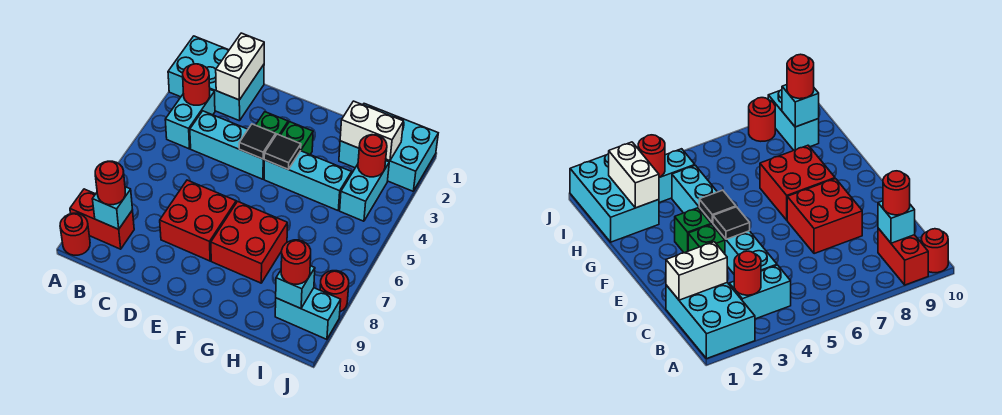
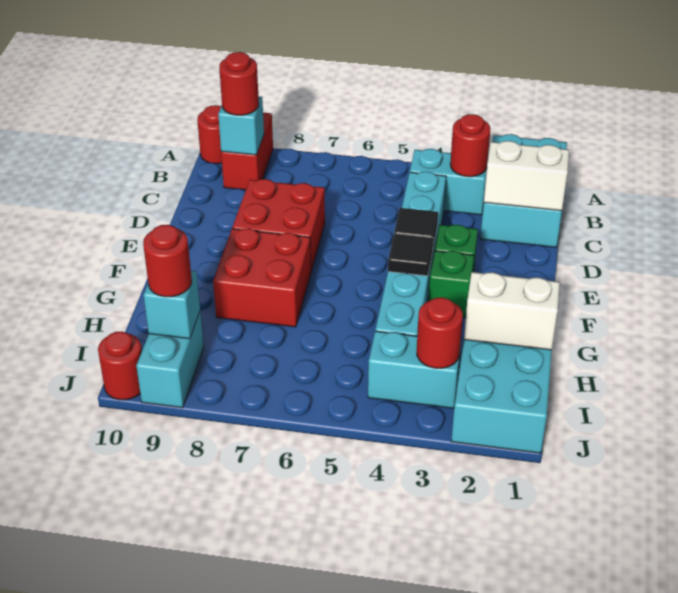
white 1x2 brick [340,101,404,161] -> white 1x2 brick turned to [464,272,560,350]
red 1x1 round brick [320,271,349,312] -> red 1x1 round brick moved to [98,332,142,400]

